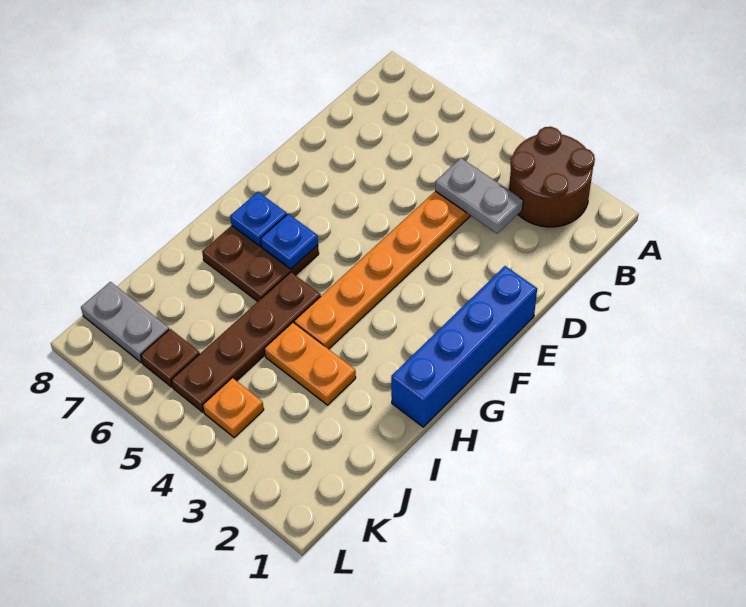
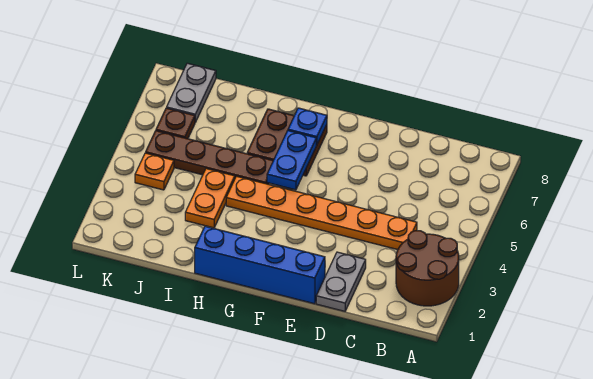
grey 1x2 plate [435,158,523,233] -> grey 1x2 plate moved to [316,252,366,311]
blue 1x1 plate [261,214,318,269] -> blue 1x2 plate [267,131,316,190]

